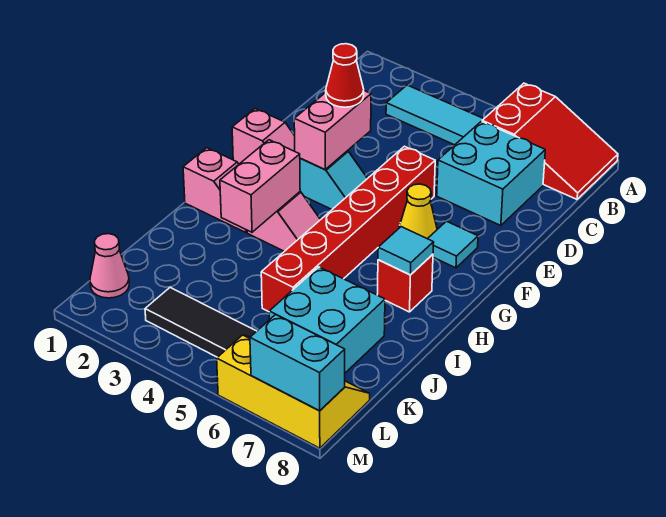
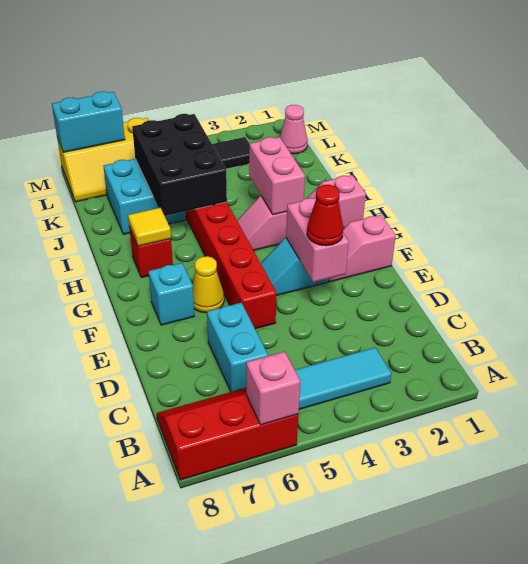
red 2x3 slope [482,83,618,199] -> red 2x3 slope turned to [157,388,298,480]
none -> pink 1x1 brick [246,352,300,425]
cyan 2x2 brick [437,121,545,226] -> cyan 1x2 brick [207,303,268,392]
cyan 1x1 tile [428,221,478,268] -> cyan 1x1 brick [149,263,194,325]
cyan 1x1 tile [378,227,434,275] -> yellow 1x1 tile [128,208,171,246]
none -> black 2x3 brick [132,114,227,216]

